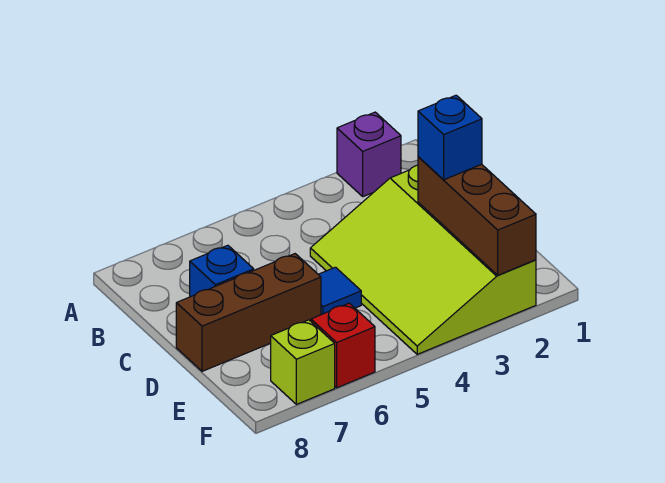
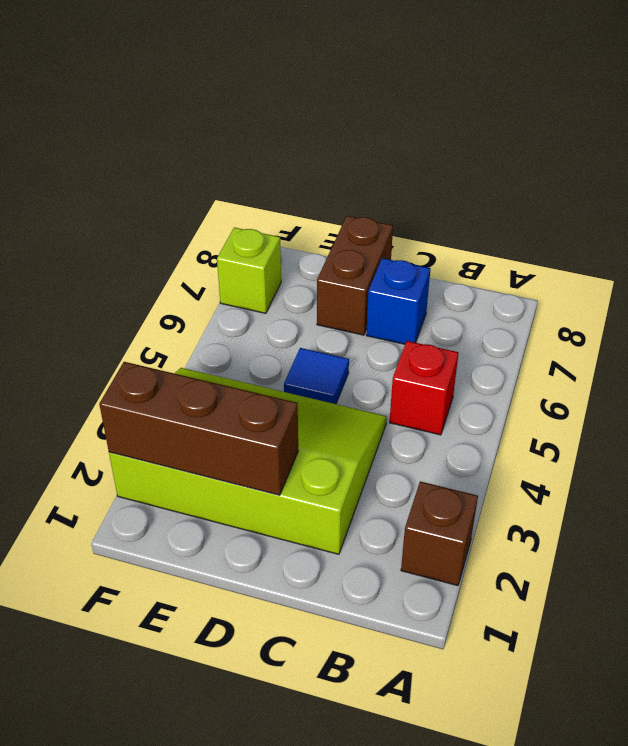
purple 1x1 brick [337,112,401,197] -> brown 1x1 brick [401,481,478,586]
blue 1x1 brick [418,95,482,180] -> none
brown 1x3 brick [176,254,321,371] -> brown 1x2 brick [317,216,393,335]
red 1x1 brick [311,303,375,388] -> red 1x1 brick moved to [390,341,459,435]

